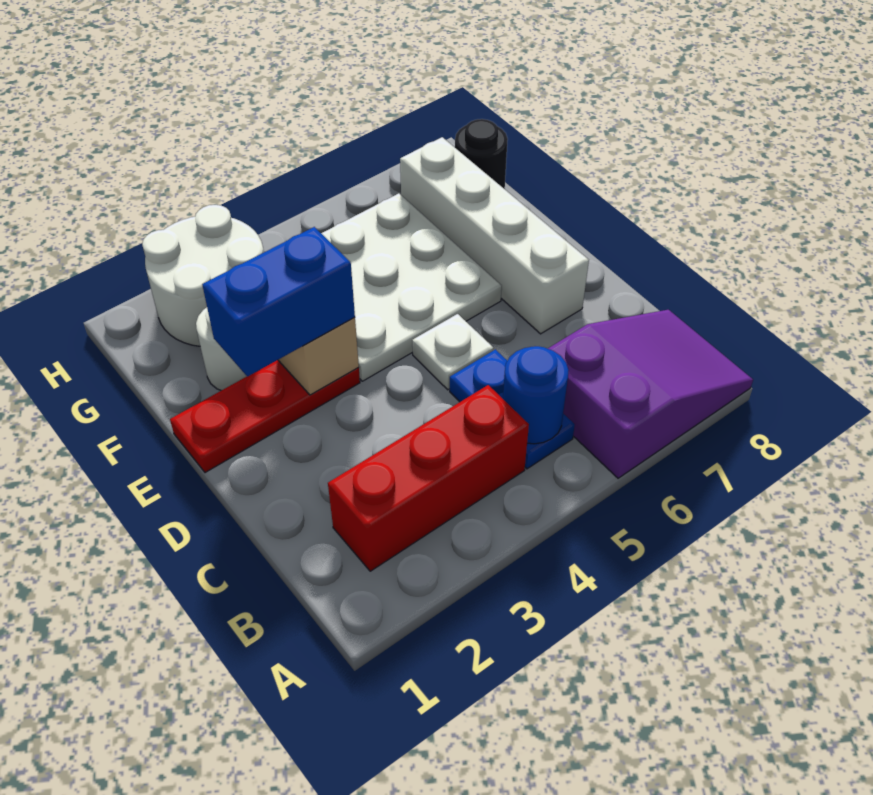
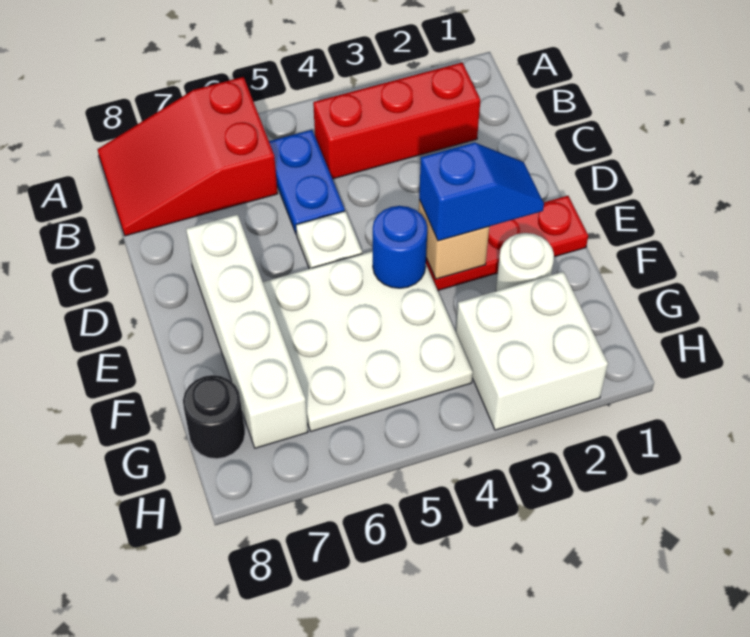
purple 2x3 slope [548,310,753,478] -> red 2x3 slope [97,77,278,236]
blue 1x1 round brick [503,346,569,444] -> blue 1x1 round brick moved to [373,206,427,288]
blue 1x2 brick [202,227,355,376] -> blue 1x2 slope [419,142,544,241]
white 2x2 round brick [142,205,264,346] -> white 2x2 brick [456,272,608,430]

